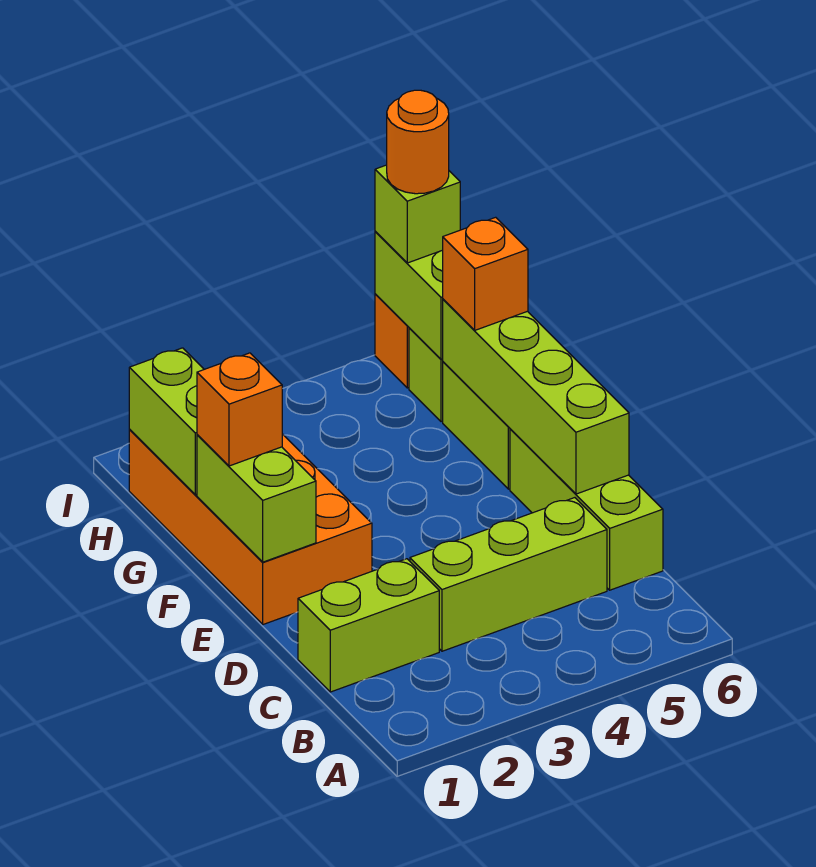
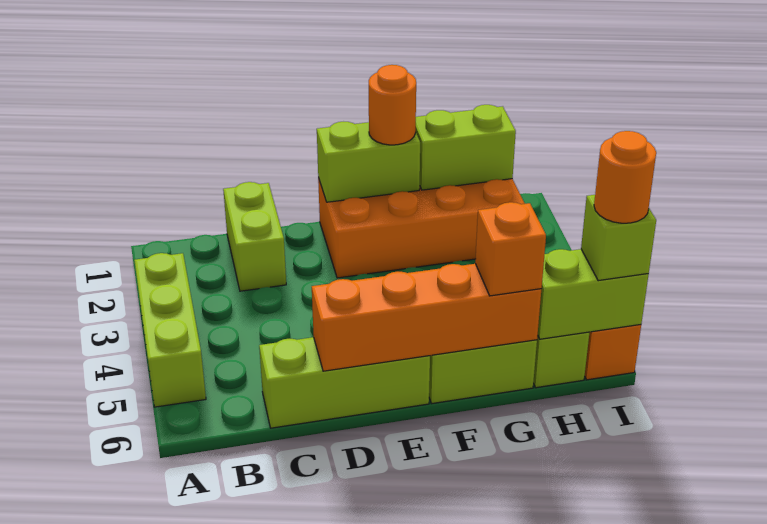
lime 1x3 brick [410,498,607,651] -> lime 1x3 brick moved to [134,253,206,407]
lime 1x4 brick [443,299,629,494] -> orange 1x4 brick [312,264,541,371]
orange 1x1 brick [197,353,282,466] -> orange 1x1 round brick [369,65,416,145]

